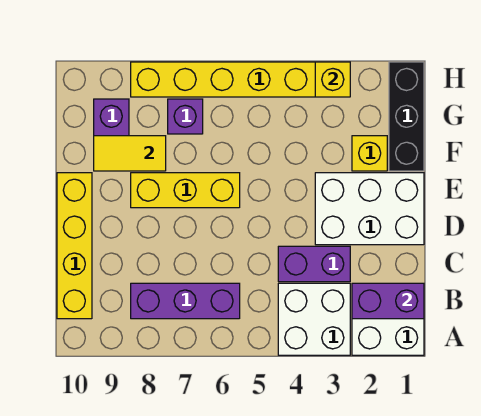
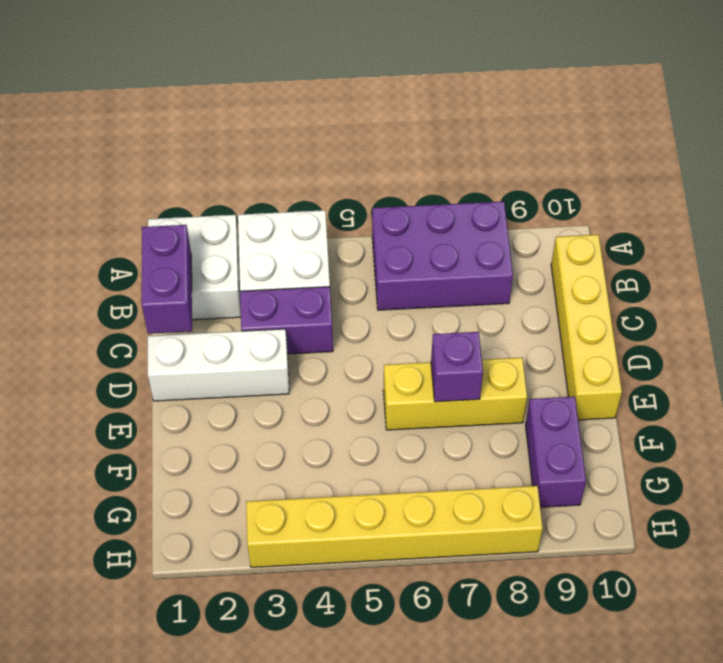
purple 1x2 brick [352,283,424,319] -> purple 1x2 brick turned to [142,225,192,334]
purple 1x3 brick [131,283,240,319] -> purple 2x3 brick [372,201,513,310]
white 2x3 brick [315,173,424,245] -> white 1x3 brick [148,329,289,401]
black 1x3 brick [389,62,424,171] -> none
yellow 1x1 brick [352,136,387,171] -> none
yellow 1x2 tile [94,136,166,171] -> none
purple 1x1 brick [168,99,203,134] -> purple 1x1 brick moved to [431,332,483,402]
yellow 1x1 brick [315,62,350,97] -> none

